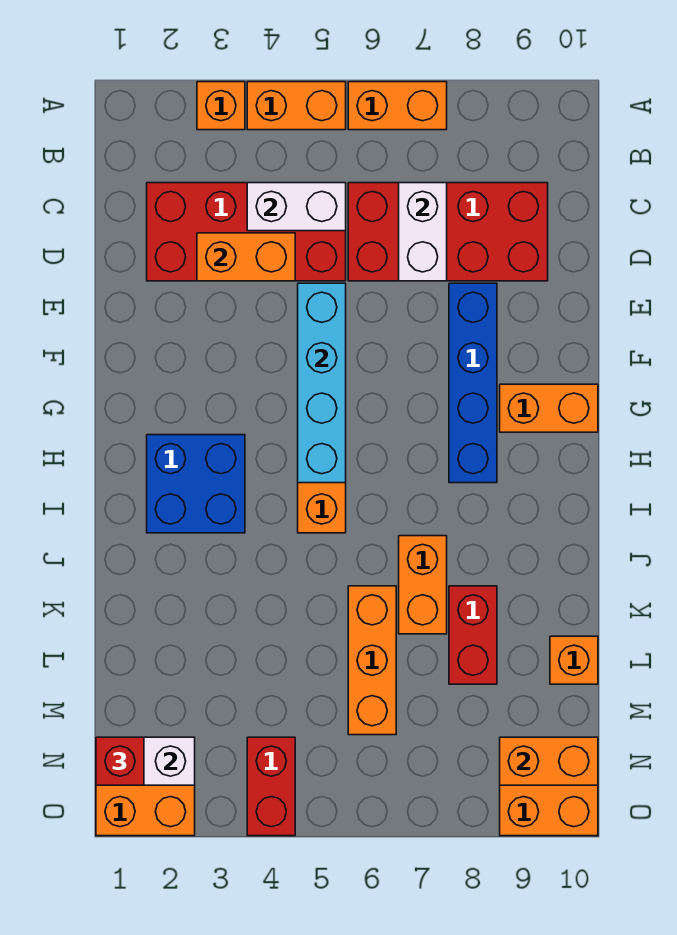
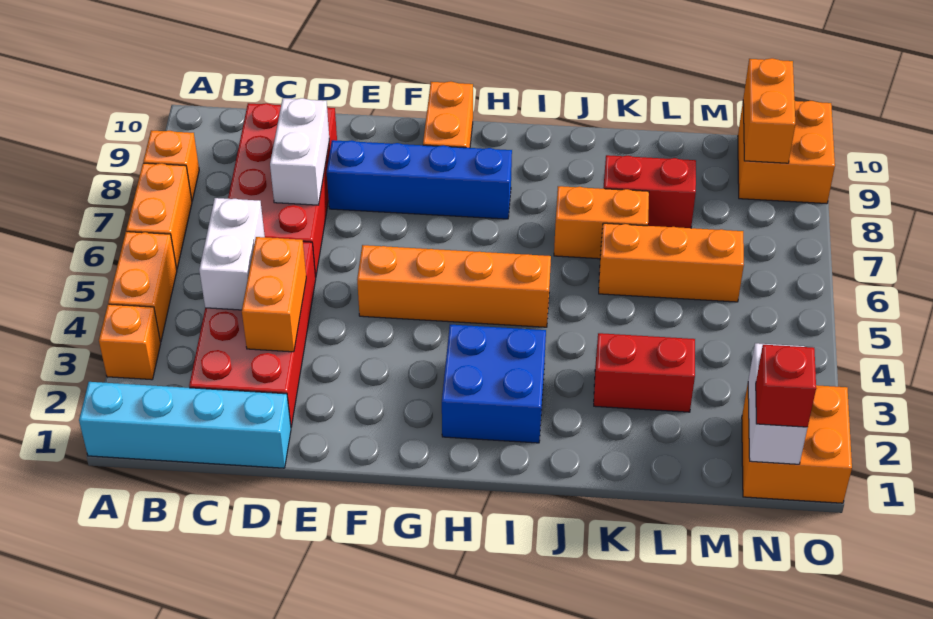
white 1x2 brick [399,183,447,281] -> white 1x2 brick turned to [270,98,329,205]
cyan 1x4 brick [298,283,346,483] -> cyan 1x4 brick moved to [79,382,291,468]
orange 1x1 brick [550,636,598,684] -> orange 1x1 brick moved to [143,130,199,201]
red 1x2 brick [247,737,295,836] -> red 1x2 brick moved to [594,333,695,412]

